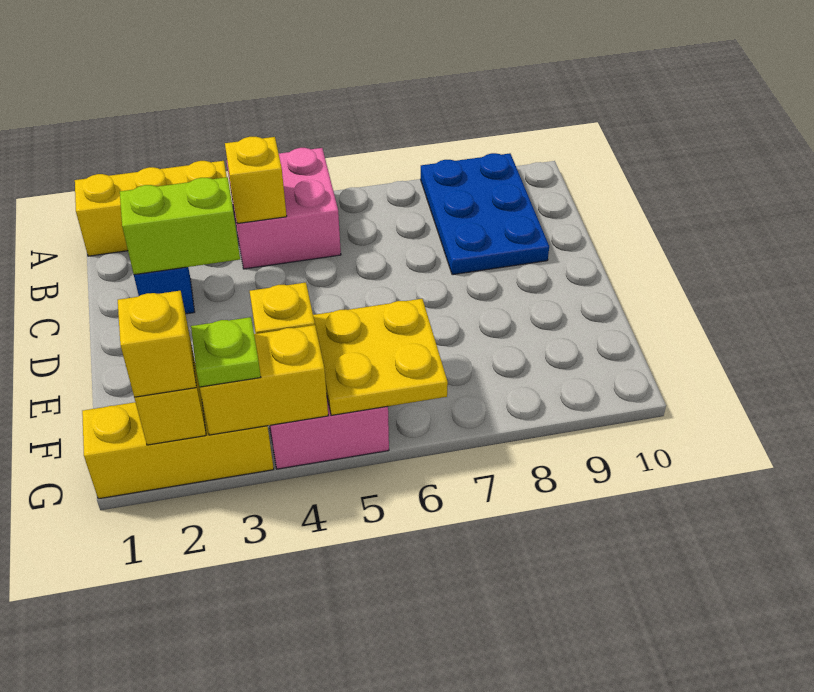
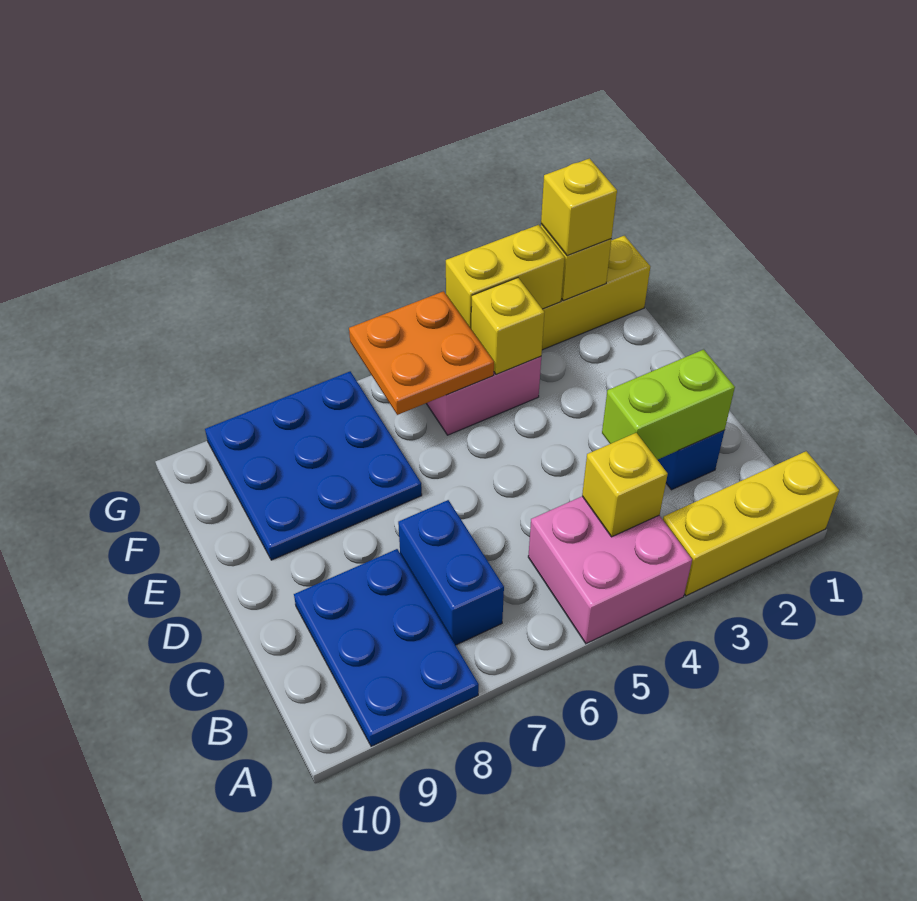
none -> blue 1x2 brick [398,500,504,645]
none -> blue 3x3 plate [205,371,422,560]
yellow 2x2 plate [313,299,448,415] -> orange 2x2 plate [349,291,494,415]
lime 1x1 plate [191,317,261,387] -> none

